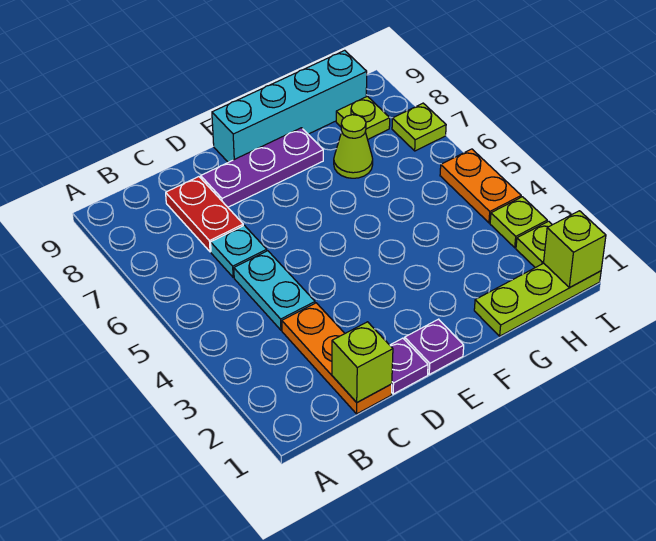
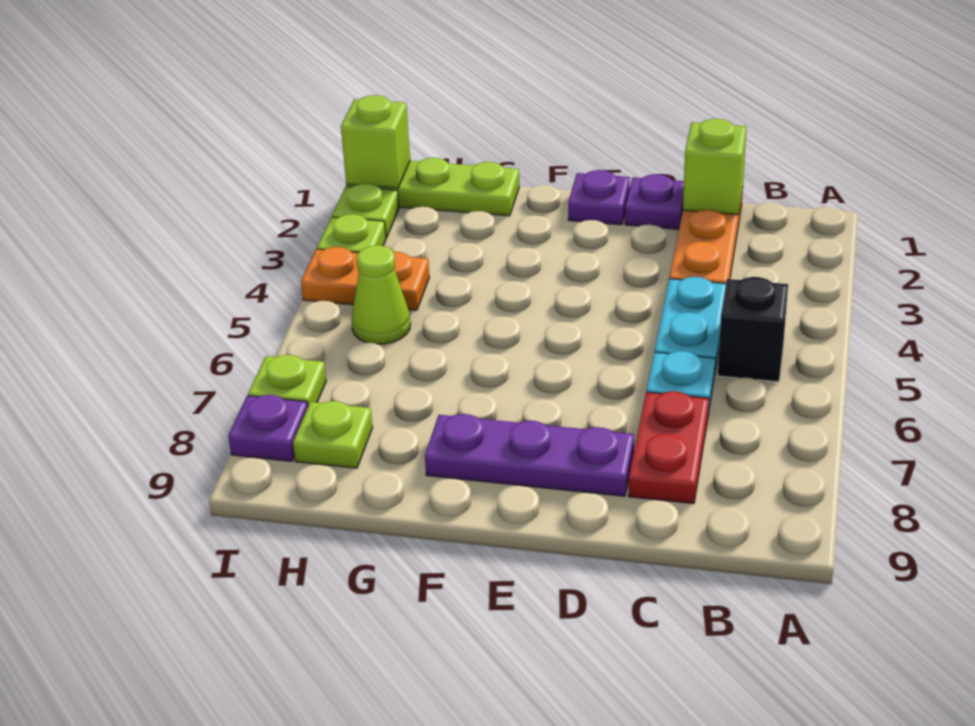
none -> black 1x1 brick [718,277,788,382]
cyan 1x4 brick [212,50,367,162] -> none
lime 1x1 cone [334,115,373,178] -> lime 1x1 cone moved to [352,245,411,344]
orange 1x2 plate [440,149,521,223] -> orange 1x2 plate turned to [301,247,429,310]
none -> purple 1x1 plate [228,395,308,461]

